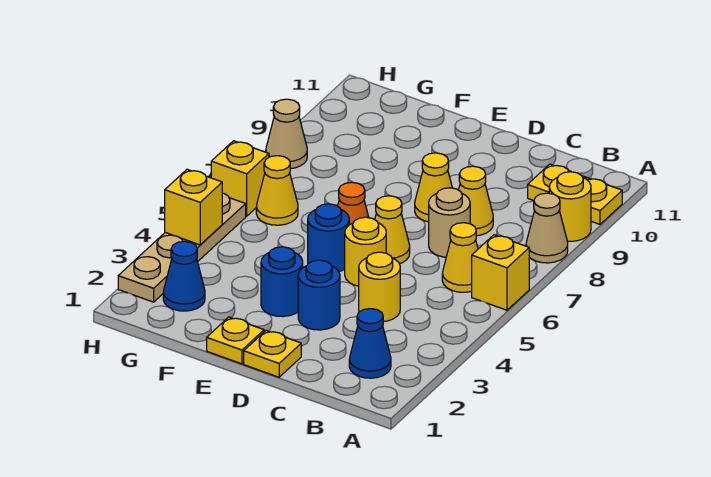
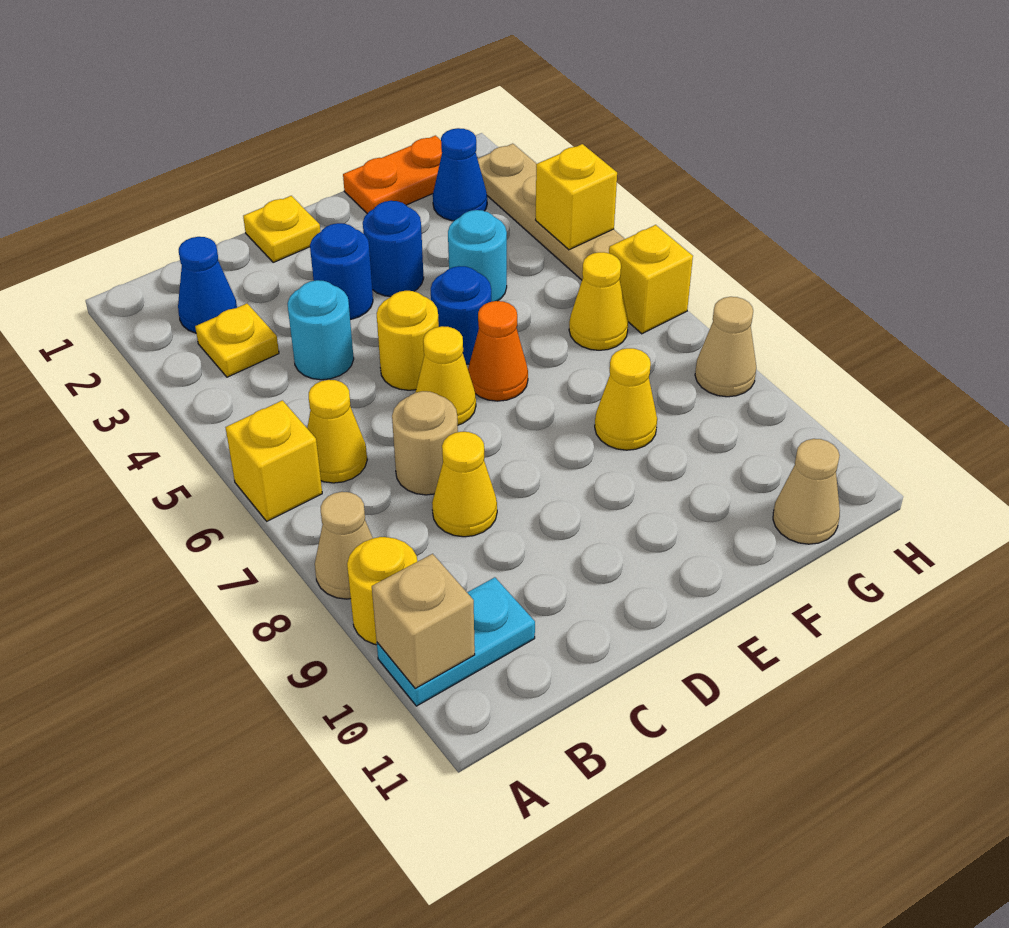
yellow 1x2 plate [528,164,622,224] -> cyan 1x2 plate [377,577,535,706]
none -> tan 1x1 brick [372,554,475,688]
yellow 1x1 round brick [359,252,400,322] -> cyan 1x1 round brick [287,280,354,380]
yellow 1x1 cone [415,153,452,222] -> yellow 1x1 cone moved to [595,348,657,450]
yellow 1x1 plate [207,317,264,364] -> yellow 1x1 plate moved to [195,303,279,377]
none -> orange 1x2 plate [343,136,442,214]
none -> cyan 1x1 round brick [448,210,507,302]
none -> tan 1x1 cone [773,439,840,544]

